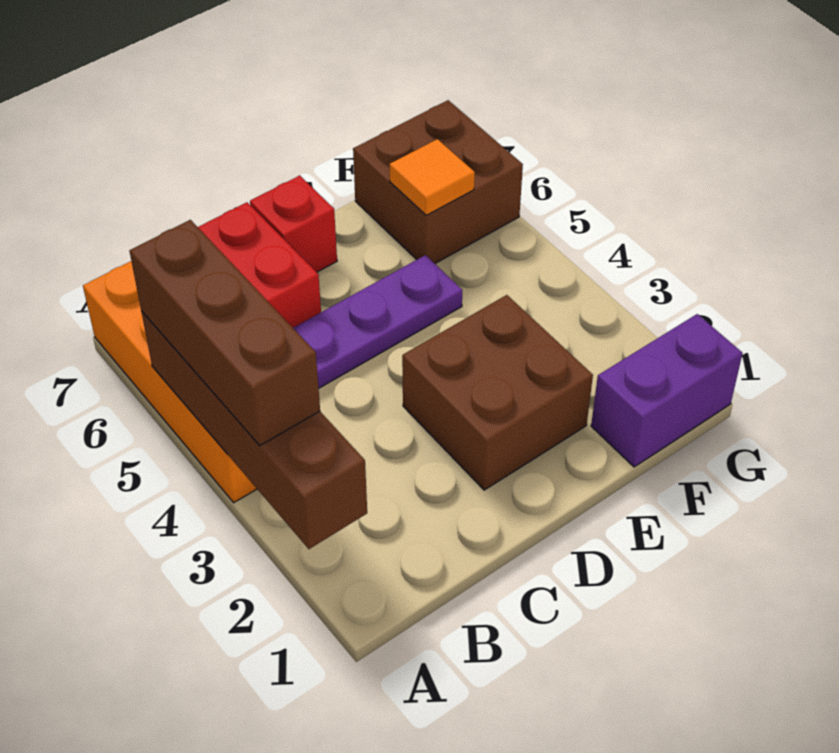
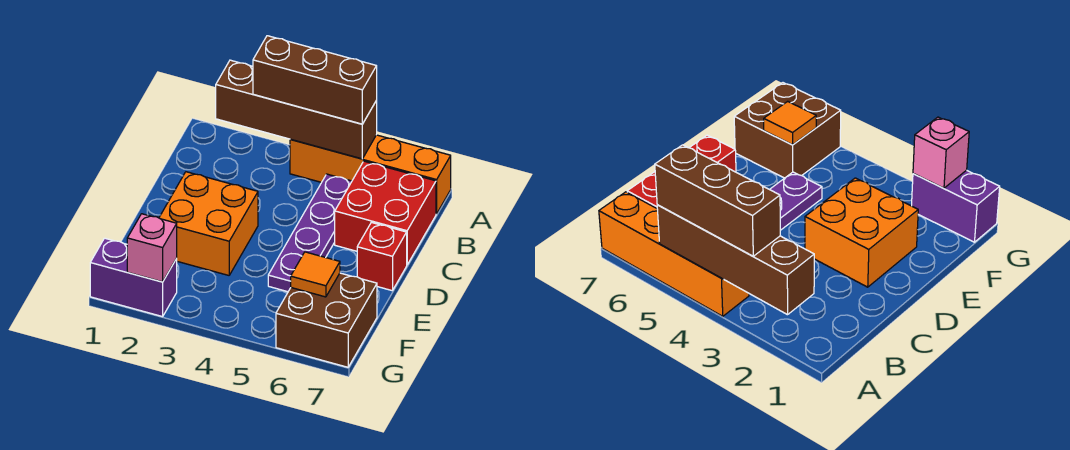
brown 2x2 brick [402,295,593,490] -> orange 2x2 brick [159,172,258,275]
purple 1x2 brick [591,314,743,467] -> purple 1x2 brick turned to [90,238,177,317]
none -> pink 1x1 brick [127,214,177,282]

